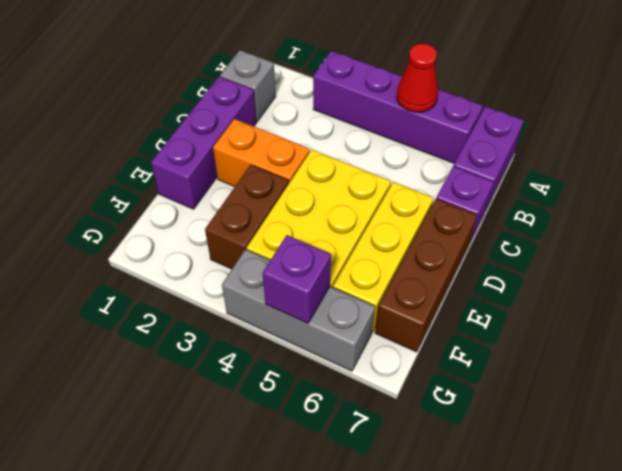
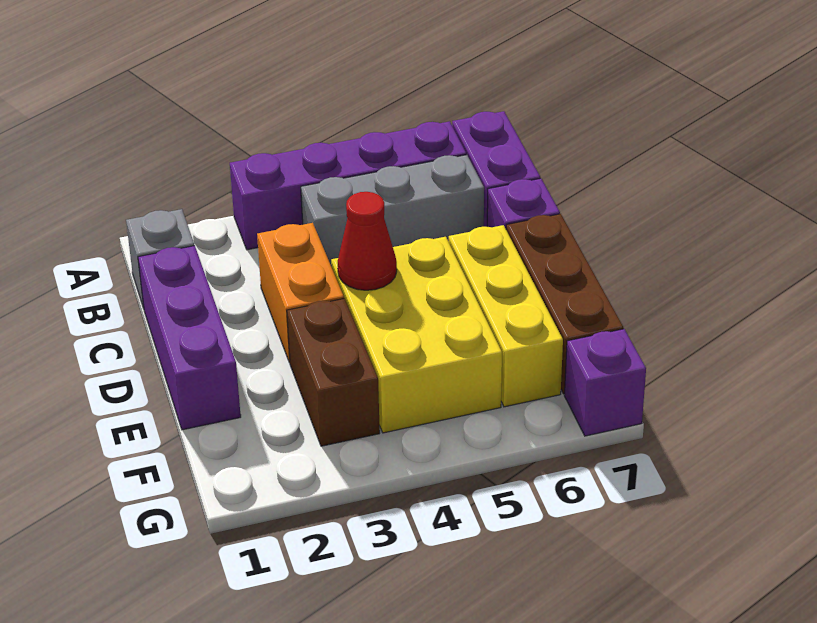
red 1x1 cone [397,44,438,112] -> red 1x1 cone moved to [338,192,397,290]
orange 1x2 brick [213,119,310,187] -> orange 1x2 brick turned to [257,223,344,363]
grey 1x3 brick [222,249,375,371] -> grey 1x3 brick moved to [301,155,484,267]
purple 1x1 brick [263,235,331,323] -> purple 1x1 brick moved to [564,329,646,436]

